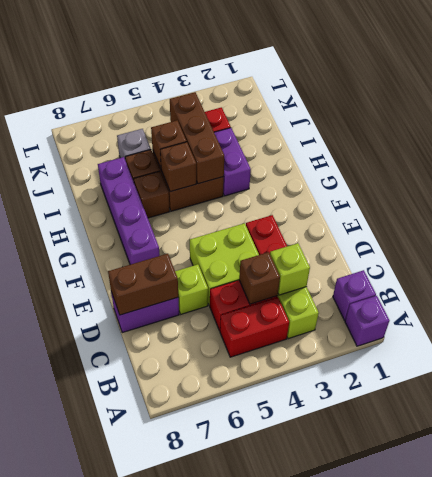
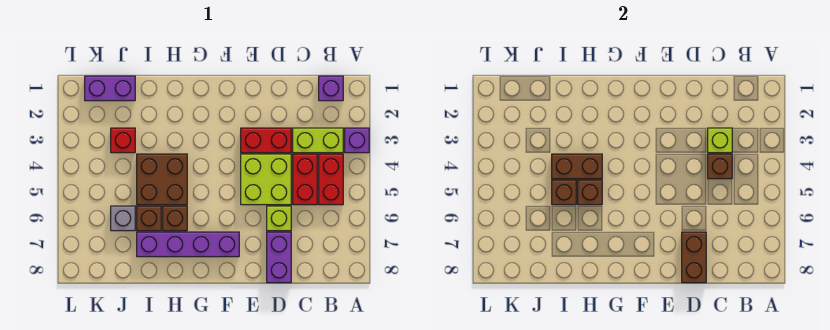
purple 1x1 brick [345,296,389,346] -> purple 1x1 brick moved to [345,128,369,153]
purple 1x2 brick [214,128,251,196] -> purple 1x2 brick moved to [85,76,135,101]
brown 1x3 brick [170,92,224,184] -> brown 1x2 brick [552,154,602,179]

